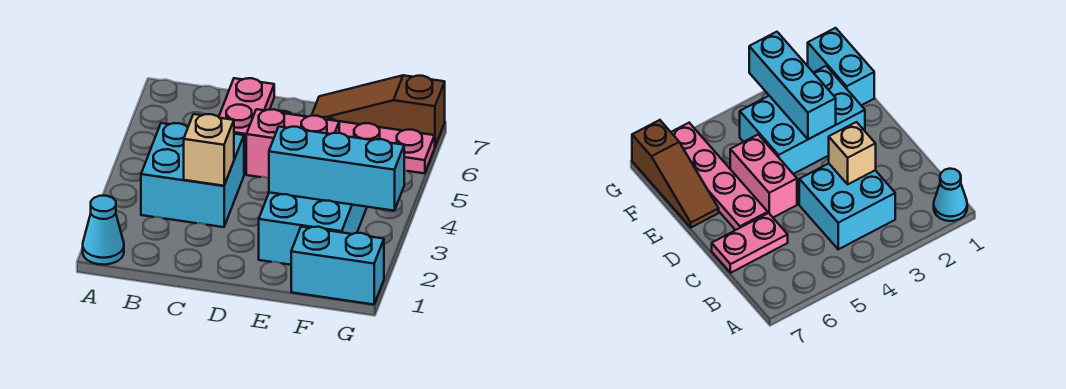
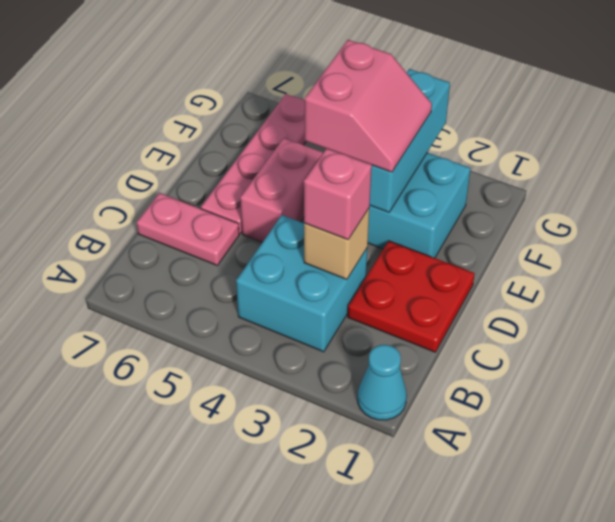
none -> red 2x2 plate [348,241,475,352]
none -> pink 1x1 brick [304,148,372,240]
none -> pink 2x2 slope [305,40,432,172]
brown 1x3 slope [312,75,445,146] -> none
cyan 1x2 brick [291,227,384,305] -> none

